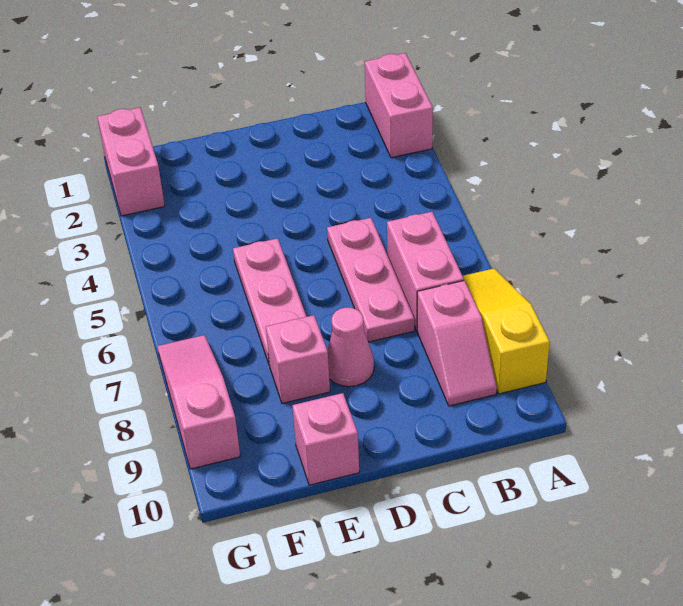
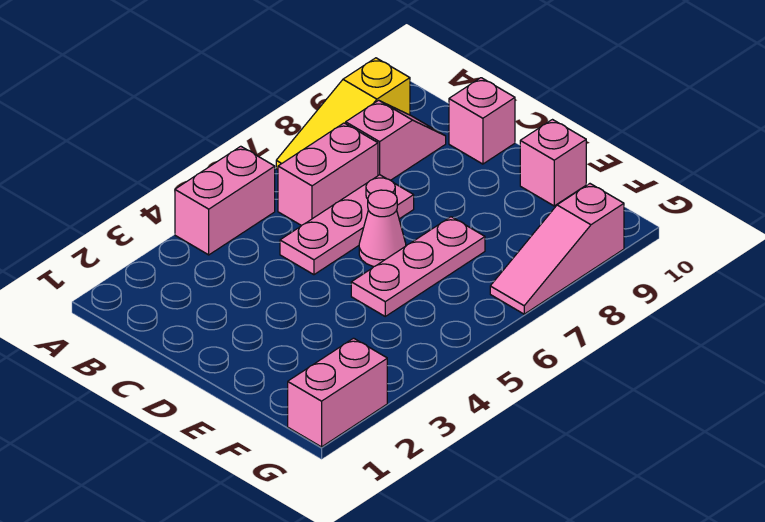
pink 1x2 brick [365,53,433,158] -> pink 1x2 brick moved to [175,146,275,255]
pink 1x1 cone [327,308,374,387] -> pink 1x1 cone moved to [359,190,406,266]
pink 1x1 brick [266,315,330,403] -> pink 1x1 brick moved to [449,78,515,164]

